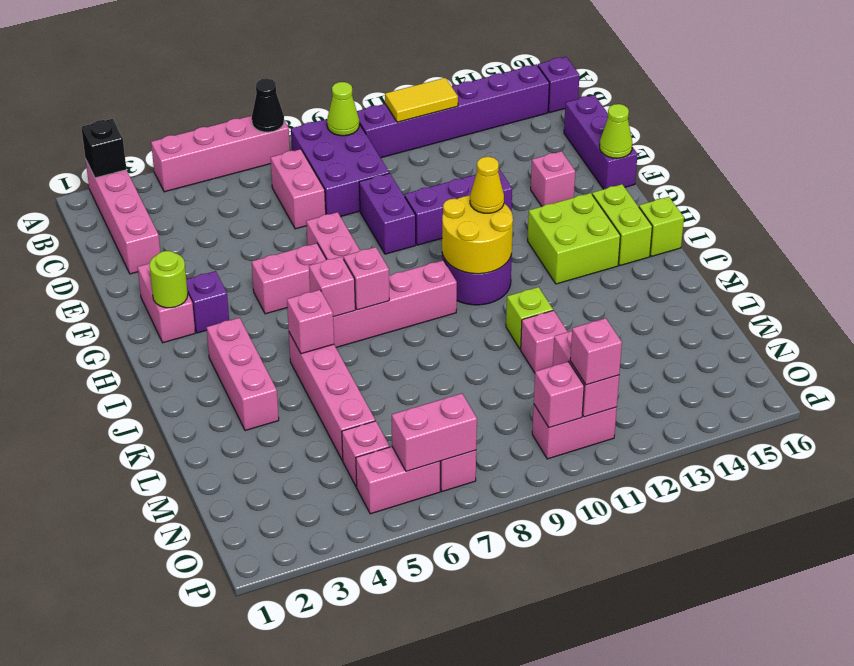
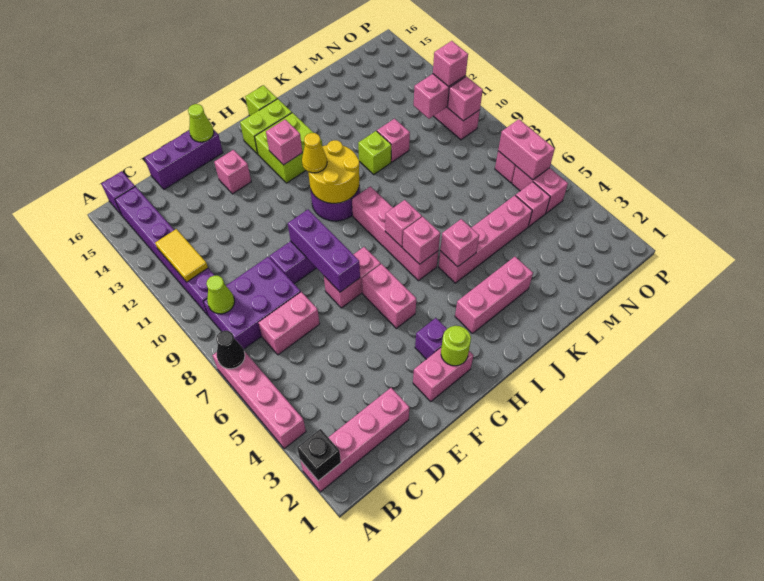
purple 1x3 brick [405,169,512,245] -> purple 1x3 brick moved to [288,210,360,292]
none -> pink 1x1 brick [266,120,302,165]

